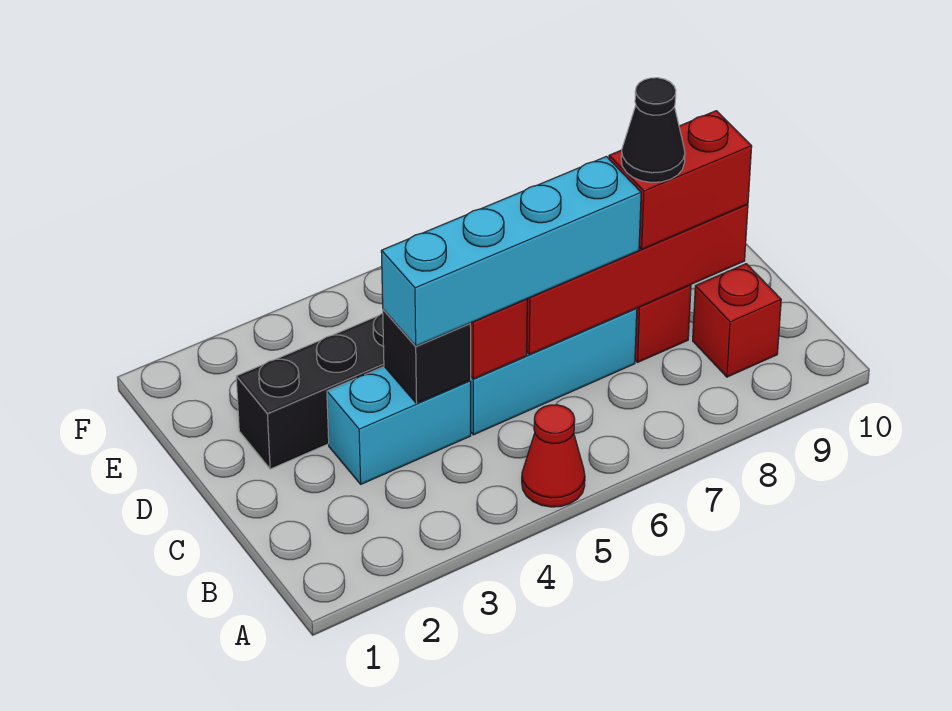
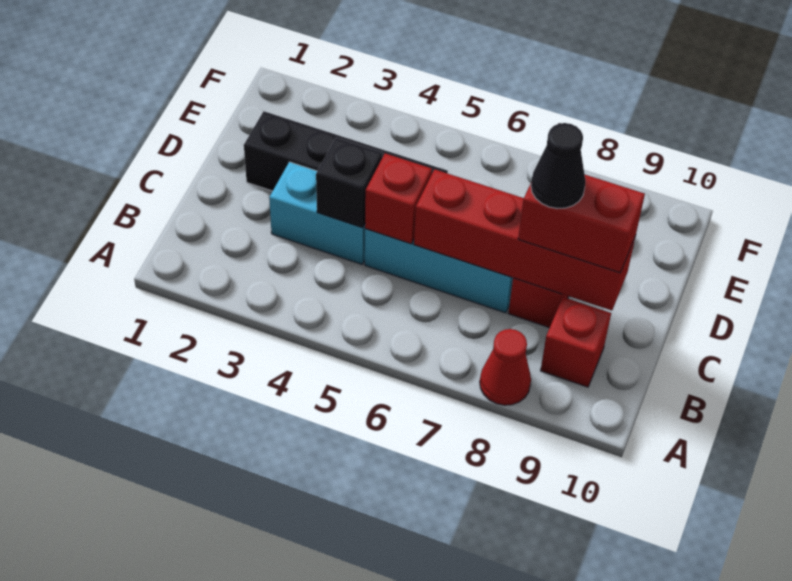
red 1x1 cone [522,405,585,507] -> red 1x1 cone moved to [480,329,531,405]
cyan 1x4 brick [381,156,641,346] -> none

